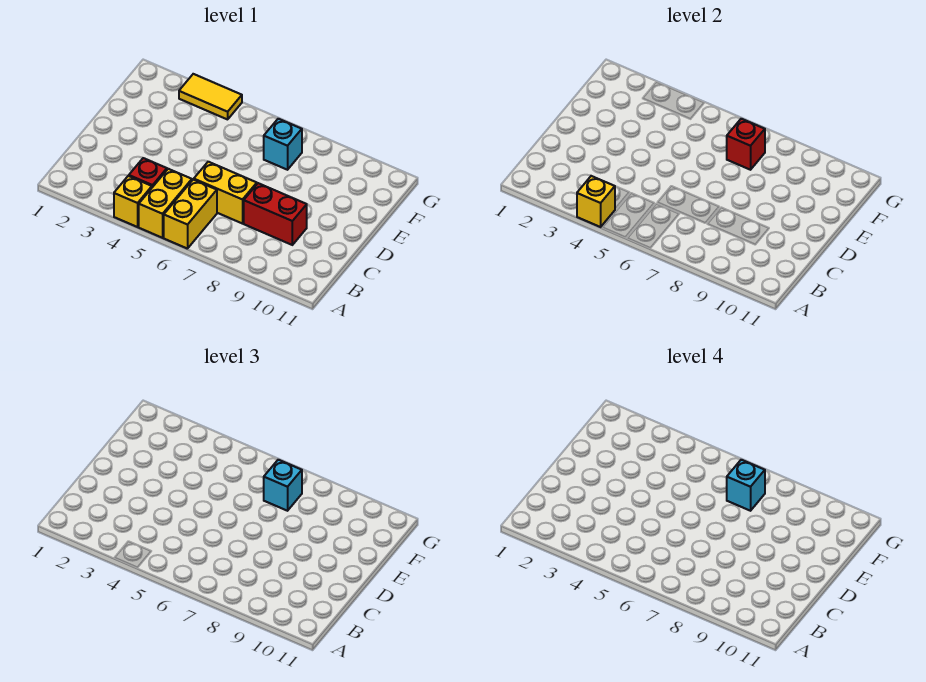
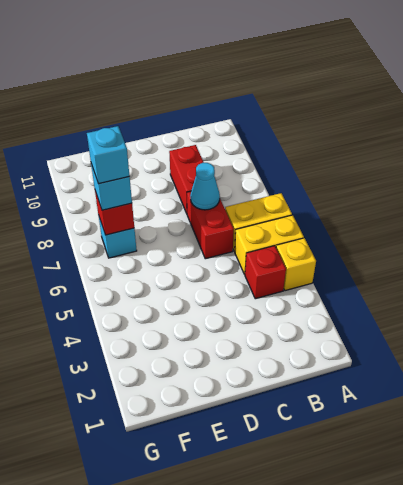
yellow 1x1 brick [577,176,615,227] -> none
yellow 1x2 brick [194,162,257,224] -> red 1x2 brick [187,191,234,259]
none -> cyan 1x1 cone [190,163,220,210]
yellow 1x2 tile [179,74,242,119] -> none

